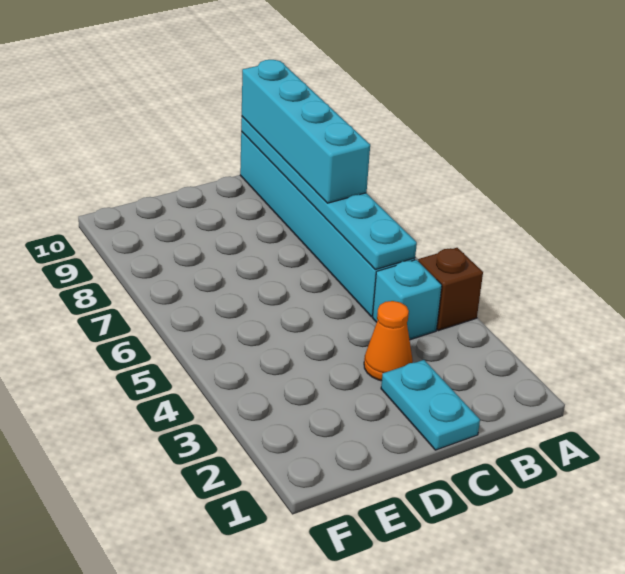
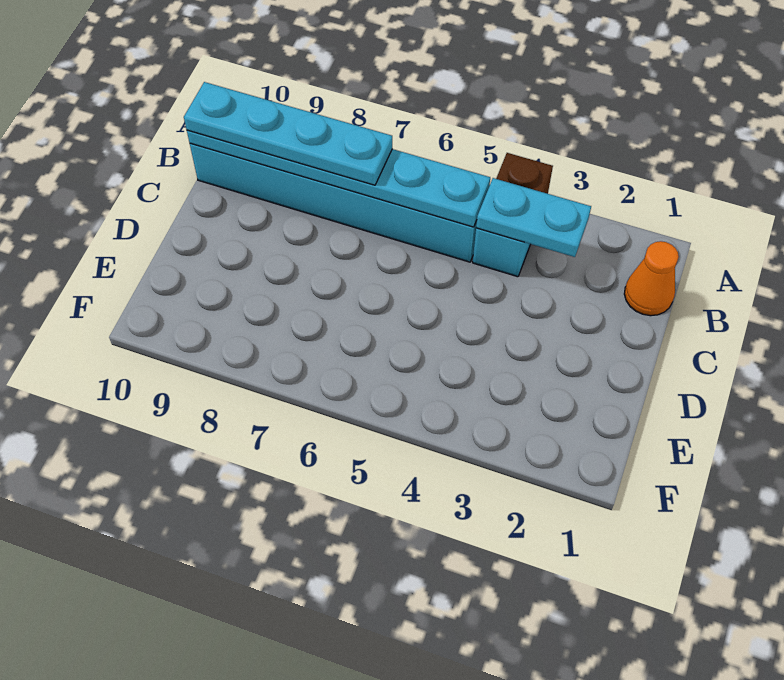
cyan 1x4 brick [242,60,370,203] -> cyan 1x4 plate [184,82,392,185]
cyan 1x2 plate [381,360,480,450] -> cyan 1x2 plate moved to [476,178,591,257]
orange 1x1 cone [364,301,413,381] -> orange 1x1 cone moved to [624,241,679,316]

